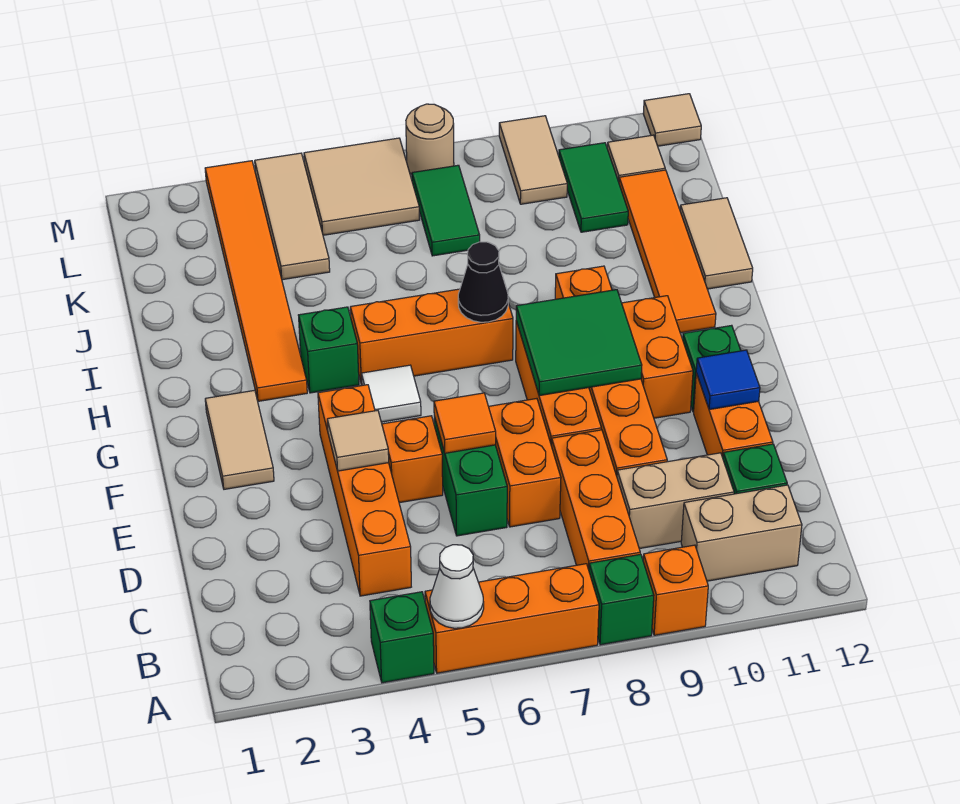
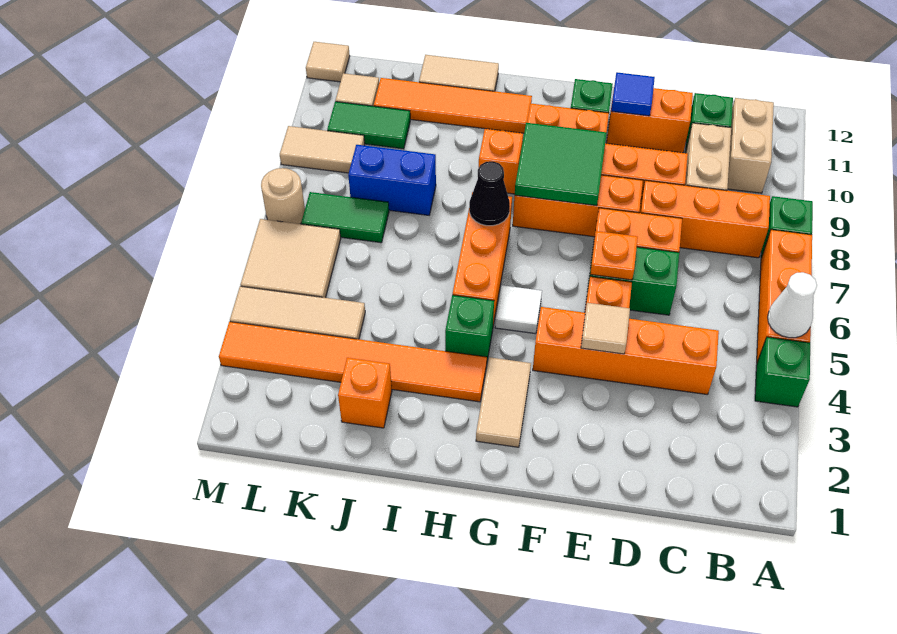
orange 1x1 brick [643,545,708,635] -> orange 1x1 brick moved to [338,358,392,428]
orange 1x1 tile [434,393,496,453] -> orange 1x1 plate [590,231,638,280]
tan 1x2 tile [205,390,274,489] -> tan 1x2 tile turned to [476,357,531,447]
none -> blue 1x2 brick [348,145,436,215]

